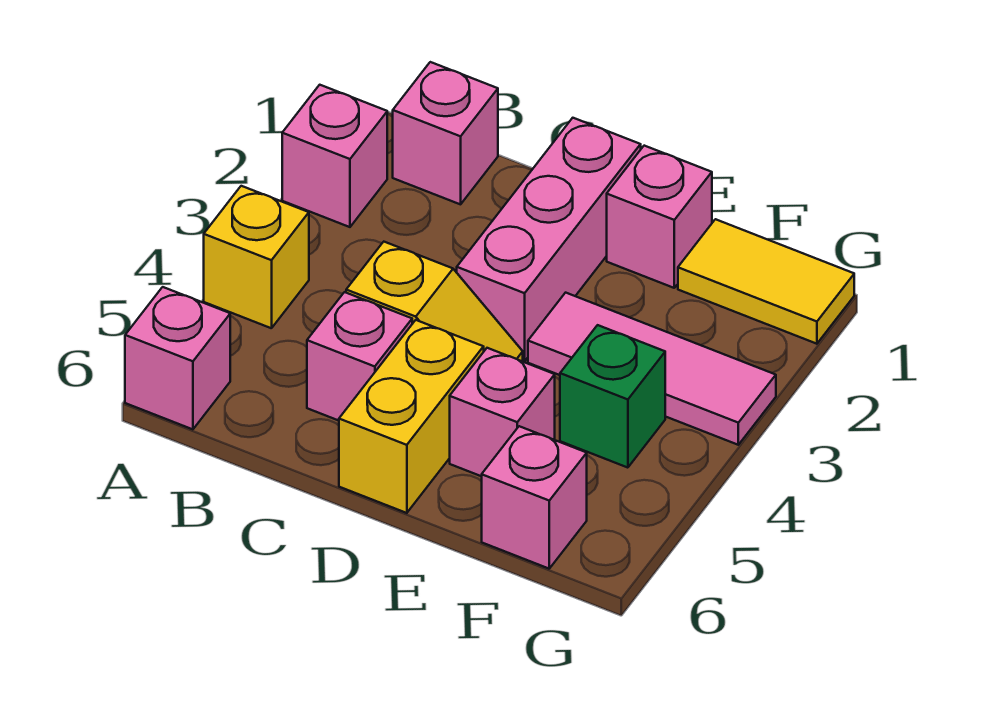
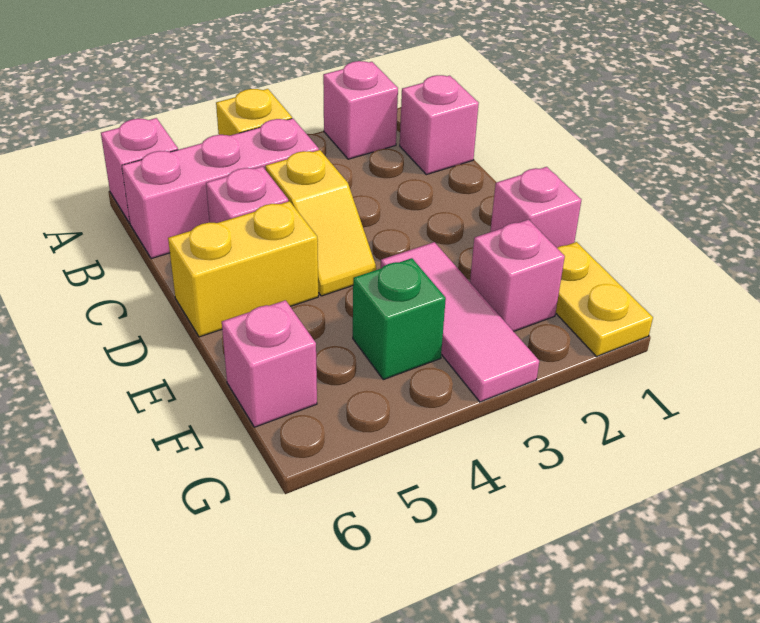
pink 1x3 brick [457,118,641,361] -> pink 1x3 brick moved to [122,119,319,259]
pink 1x1 brick [450,348,555,476] -> pink 1x1 brick moved to [470,220,565,331]
yellow 1x2 tile [678,219,854,344] -> yellow 1x2 plate [556,242,653,357]

